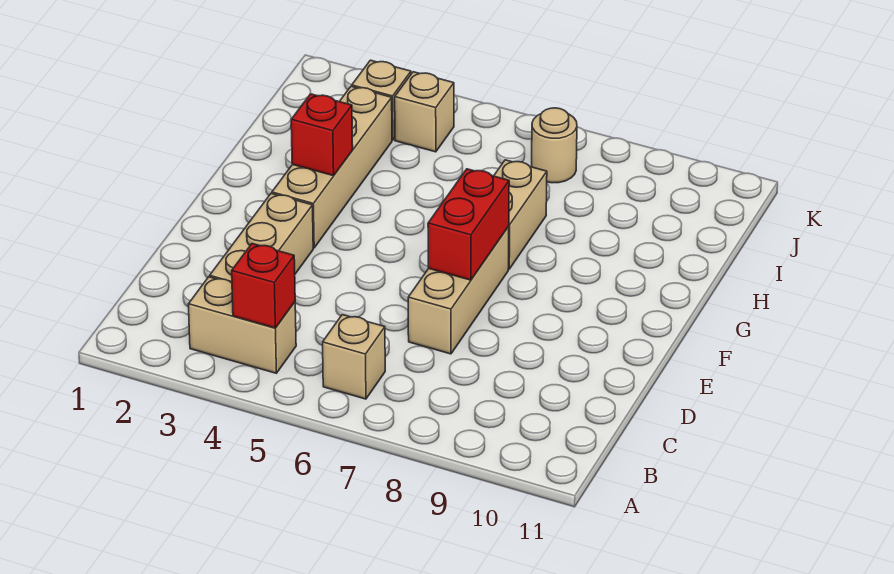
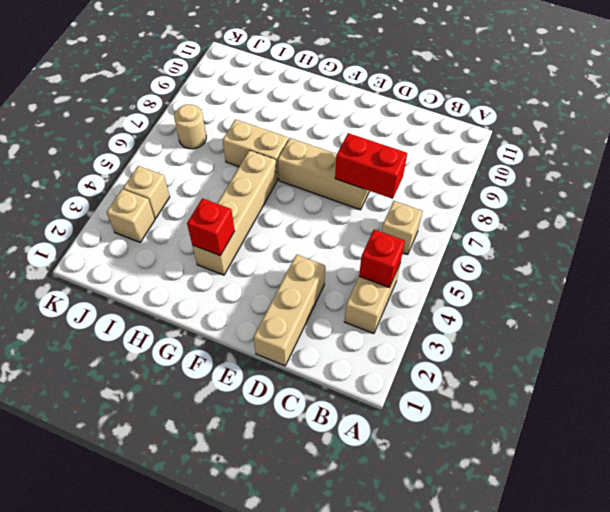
tan 1x3 brick [210,193,313,283] -> tan 1x3 brick turned to [254,254,325,366]
red 1x2 brick [428,169,509,280] -> red 1x2 brick moved to [335,133,407,199]
tan 1x4 brick [272,86,392,248] -> tan 1x4 brick turned to [192,150,277,275]

